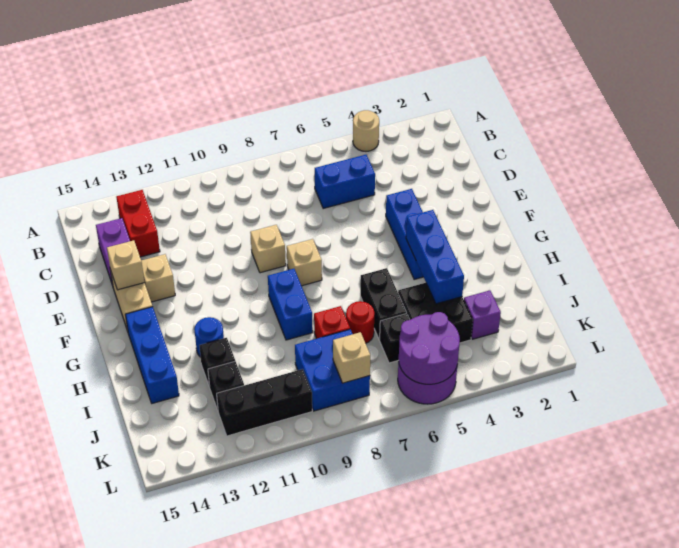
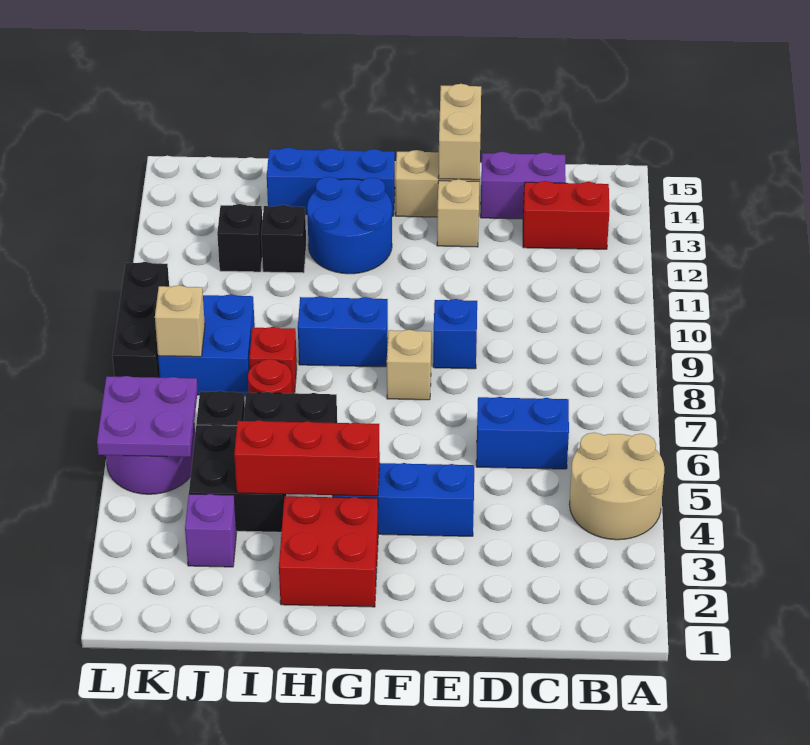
tan 1x1 round brick [353,110,379,151] -> tan 2x2 round brick [569,433,664,540]
blue 1x2 brick [315,155,375,208] -> blue 1x2 brick turned to [476,397,569,469]
tan 1x1 brick [250,225,286,273] -> blue 1x1 brick [433,299,477,369]
tan 1x1 brick [107,240,144,290] -> tan 1x2 brick [438,84,481,180]
none -> red 2x2 brick [279,496,378,607]
blue 1x3 brick [406,210,464,304] -> red 1x3 brick [234,420,380,496]
blue 1x1 round brick [194,317,224,357] -> blue 2x2 round brick [307,177,392,274]
purple 2x2 round brick [399,312,460,384] -> purple 2x2 plate [97,376,198,457]
black 1x3 brick [217,369,312,436] -> black 1x3 brick moved to [112,262,169,378]

